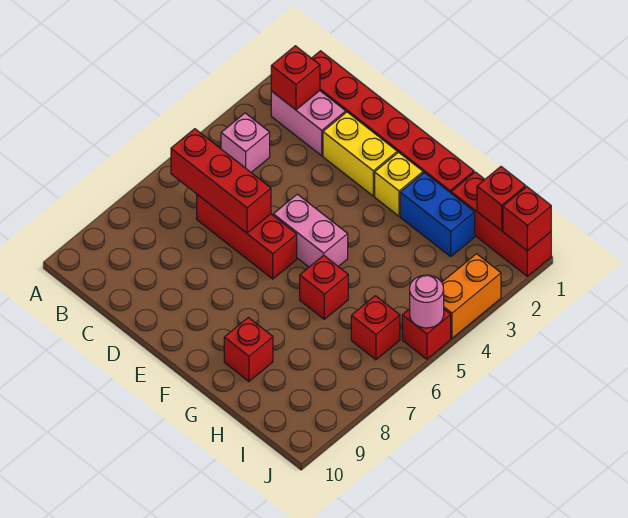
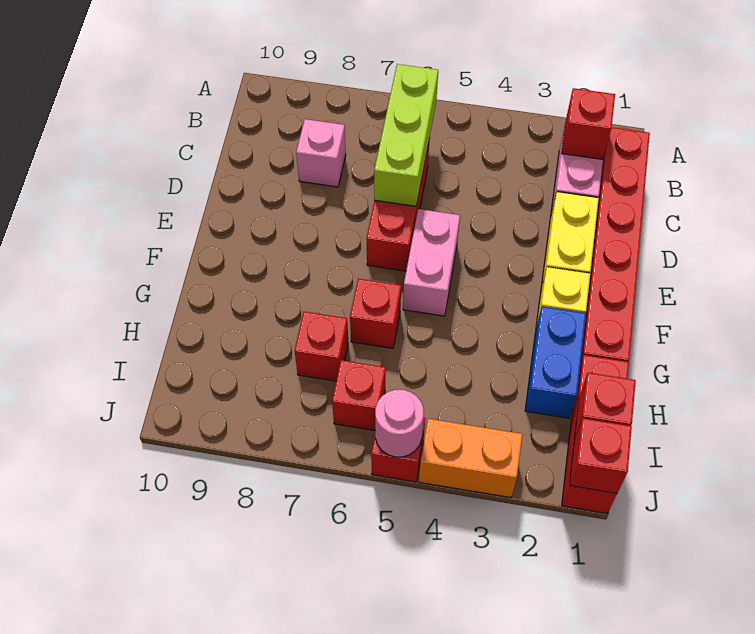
pink 1x1 brick [221,113,270,172] -> pink 1x1 brick moved to [296,119,346,187]
red 1x3 brick [171,129,271,233] -> lime 1x3 brick [374,64,438,206]
red 1x1 brick [224,317,273,381] -> red 1x1 brick moved to [295,312,348,381]

